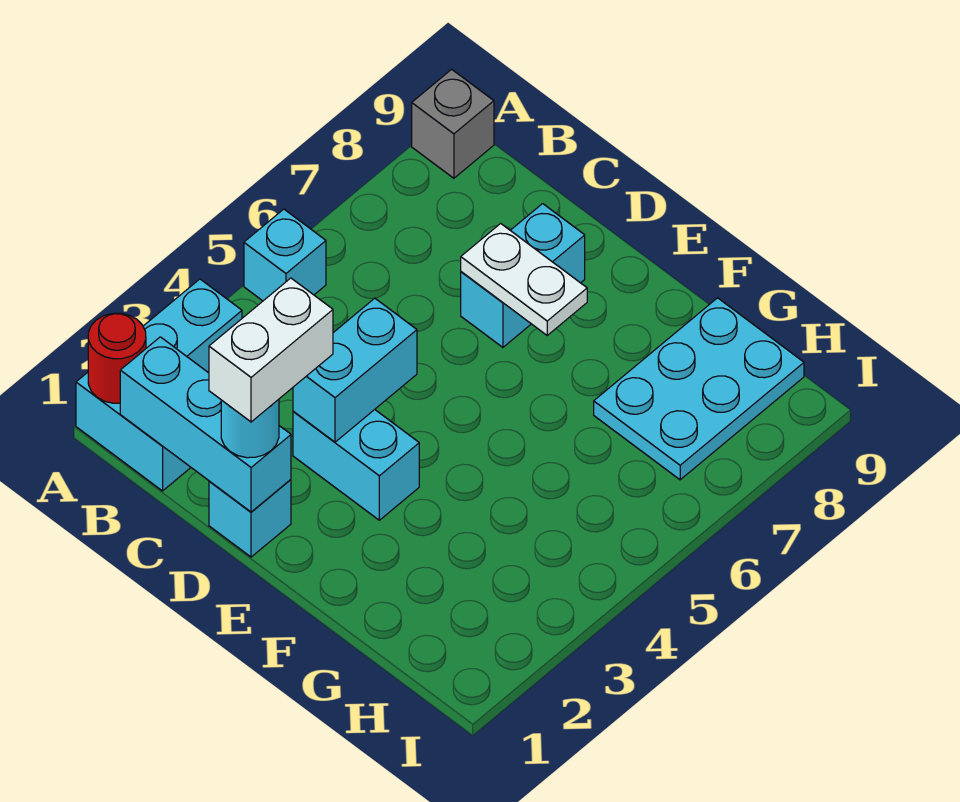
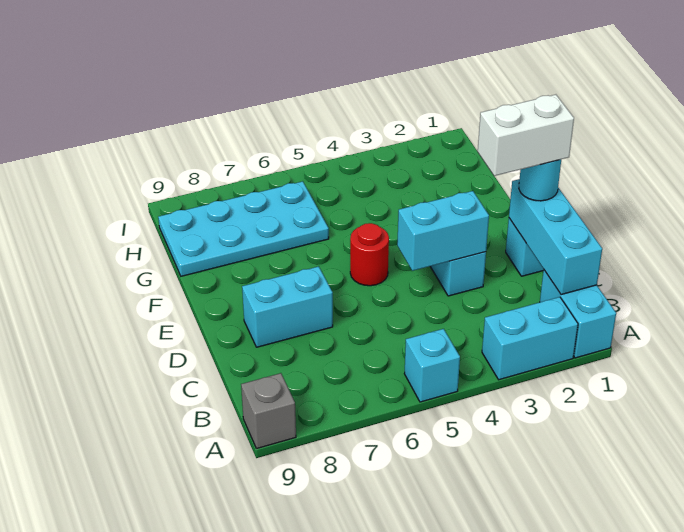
red 1x1 round brick [88,313,146,403] -> red 1x1 round brick moved to [350,223,389,286]
white 1x2 plate [461,223,587,335] -> none
cyan 2x3 plate [594,298,804,480] -> cyan 2x4 plate [158,181,329,276]

